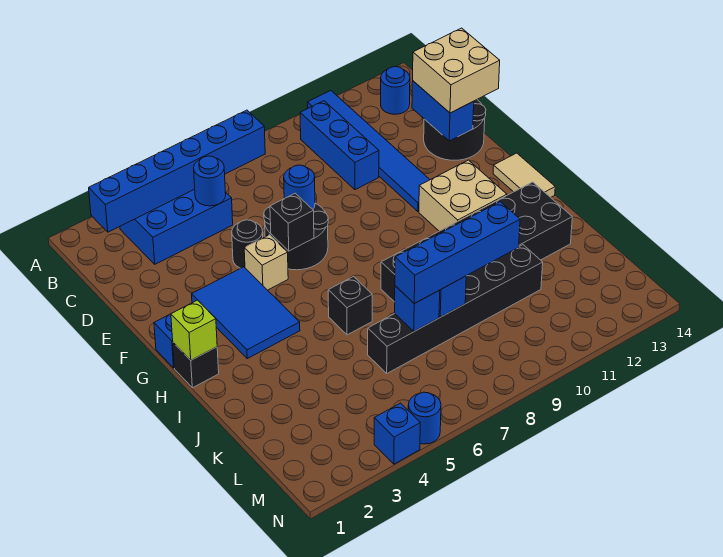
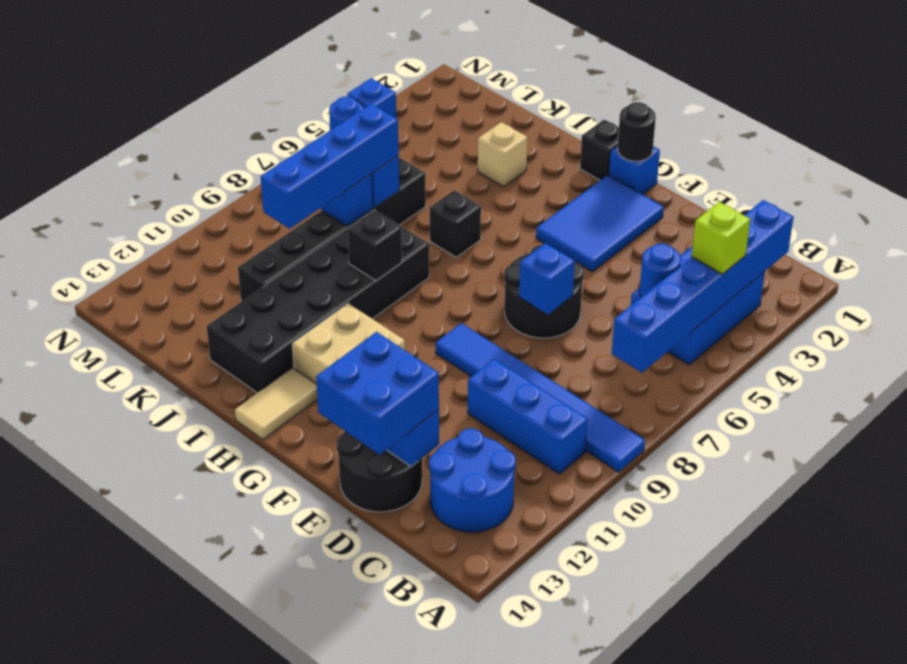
blue 1x6 tile [307,91,430,212] -> blue 1x6 tile moved to [436,323,645,472]
blue 1x1 round brick [381,67,410,114] -> blue 2x2 round brick [429,429,516,532]
tan 2x2 brick [413,28,500,113] -> blue 2x2 brick [316,332,439,455]
black 1x1 round brick [232,220,263,268] -> black 1x1 round brick moved to [618,102,656,161]
blue 1x1 round brick [284,165,315,209] -> blue 1x1 brick [519,243,575,315]
blue 2x3 tile [192,267,300,359] -> blue 2x3 tile turned to [536,175,664,272]
tan 1x1 brick [244,235,288,290] -> tan 1x1 brick moved to [478,122,527,187]
black 1x1 brick [270,193,314,251] -> black 1x1 brick moved to [348,211,402,281]
tan 1x2 tile [493,153,555,197] -> tan 1x2 tile turned to [235,368,318,439]
lime 1x1 brick [171,300,217,360] -> lime 1x1 brick moved to [692,202,750,274]

